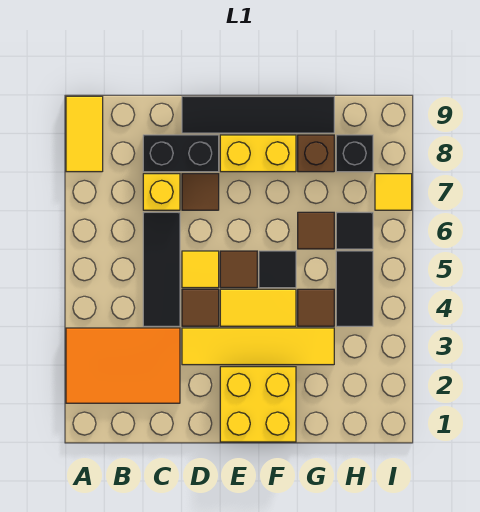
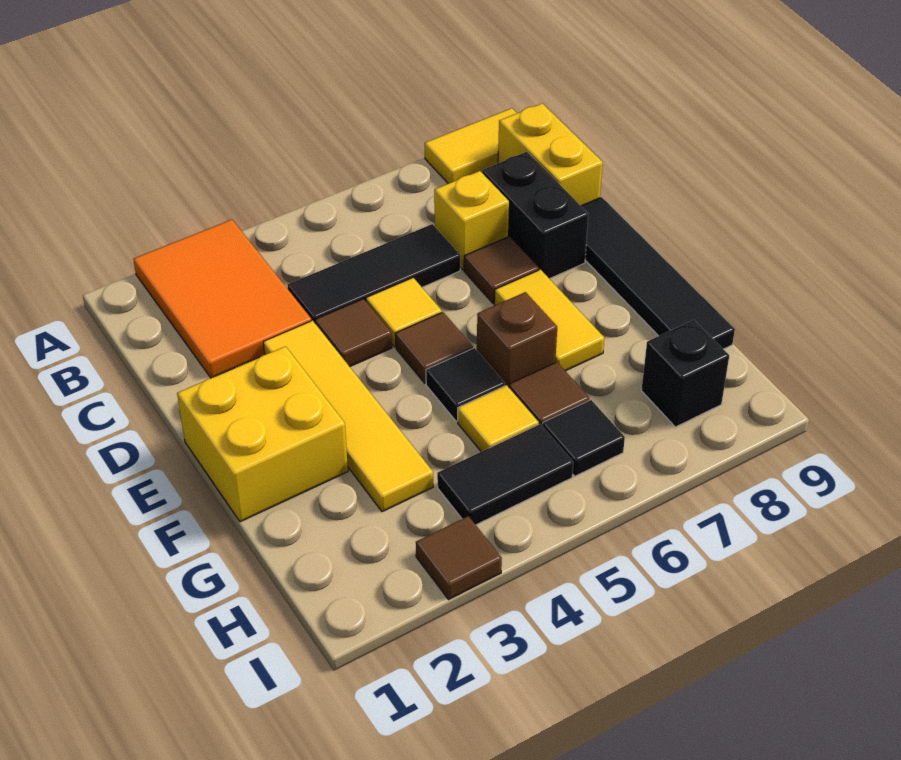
yellow 1x2 tile [220,289,296,326] -> yellow 1x2 tile moved to [494,270,604,371]
yellow 1x2 brick [220,135,296,172] -> yellow 1x2 brick moved to [498,103,603,206]
brown 1x1 tile [298,289,334,326] -> brown 1x1 tile moved to [416,516,502,600]
brown 1x1 brick [298,135,334,172] -> brown 1x1 brick moved to [477,292,557,387]
yellow 1x1 tile [375,174,412,210] -> yellow 1x1 tile moved to [458,385,539,452]

